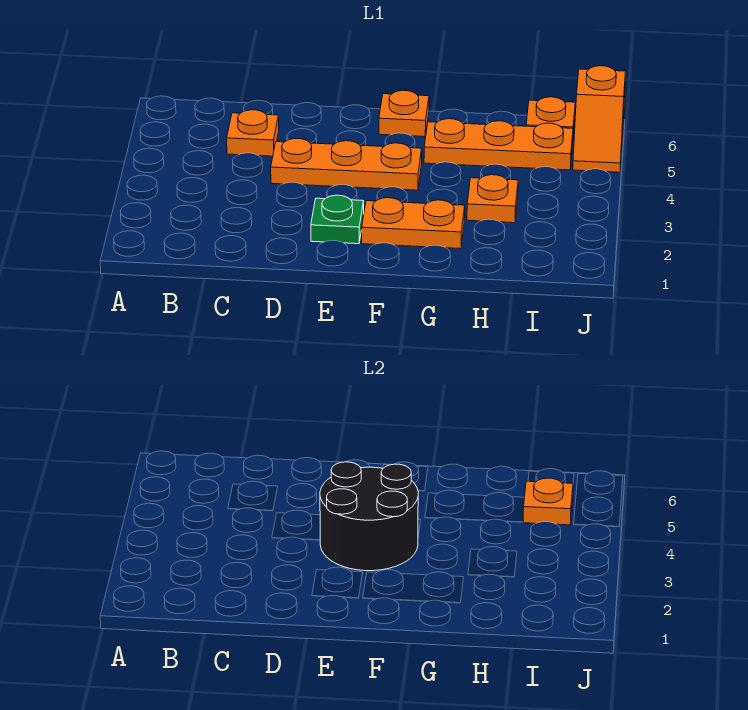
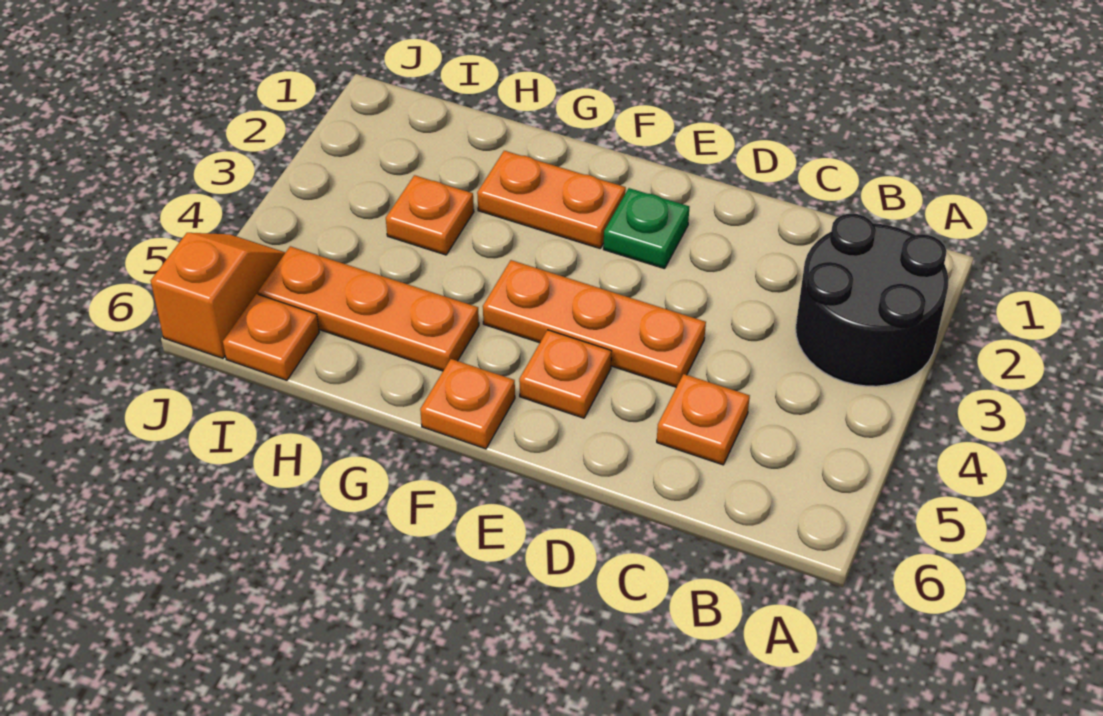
black 2x2 round brick [320,462,418,571] -> black 2x2 round brick moved to [796,214,949,386]
orange 1x1 plate [523,478,573,525] -> orange 1x1 plate moved to [519,330,611,418]

